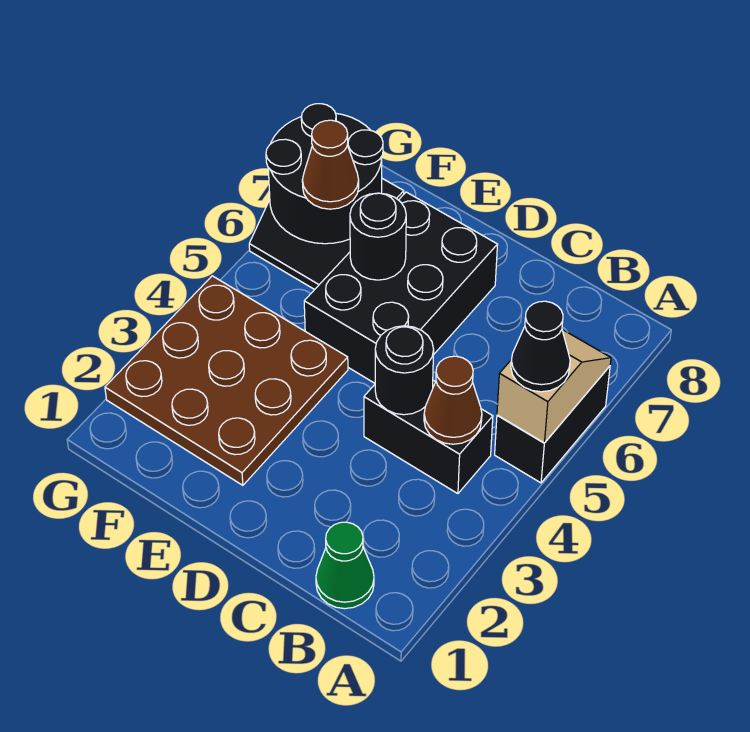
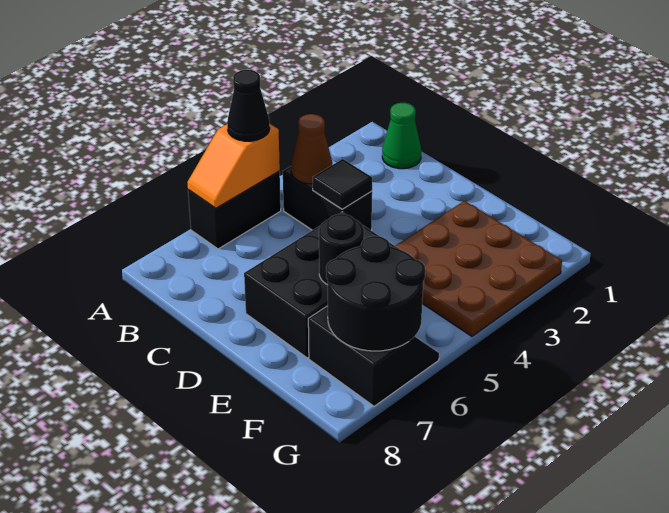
tan 1x2 slope [497,330,611,443] -> orange 1x2 slope [187,124,280,208]
black 1x1 round brick [375,326,434,415] -> black 1x1 tile [313,159,372,209]
brown 1x1 cone [302,120,359,209] -> none

